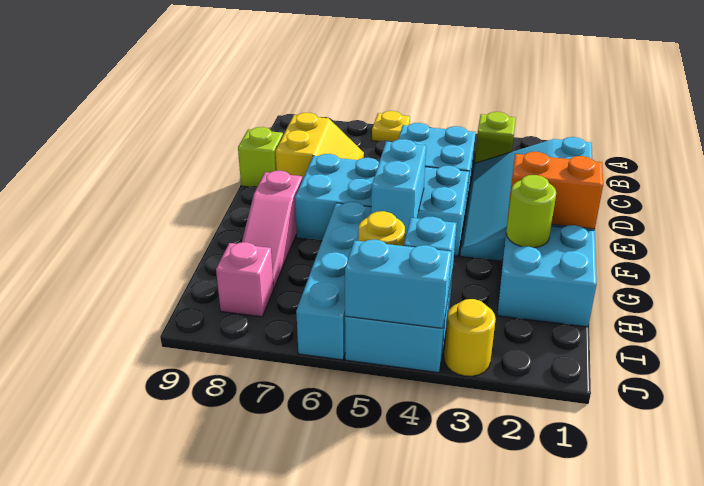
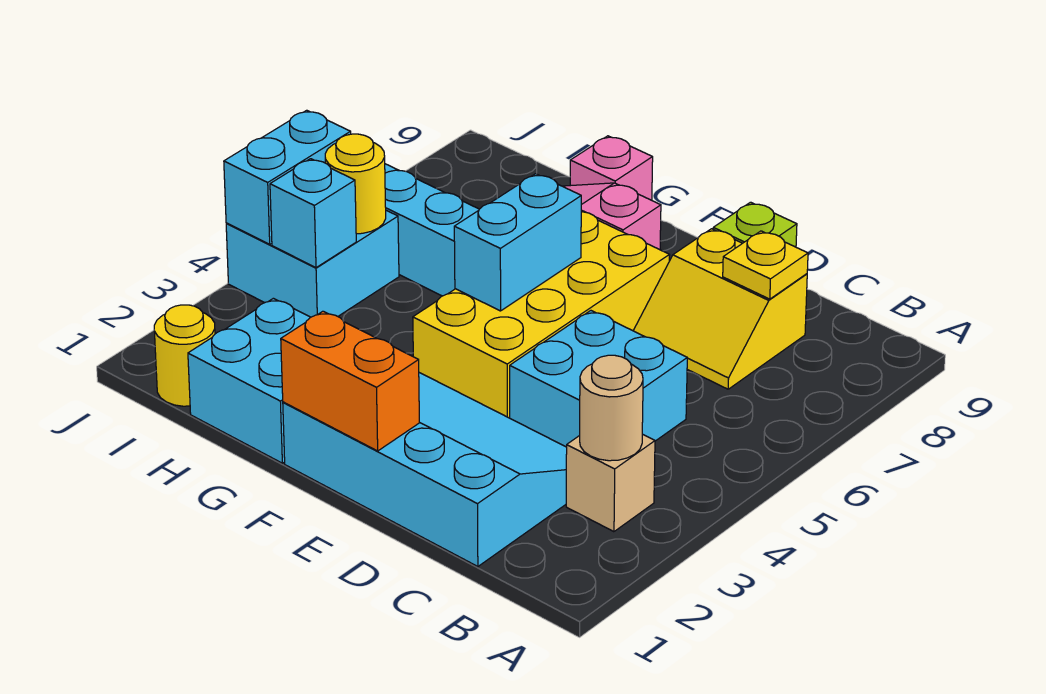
yellow 1x1 plate [372,111,410,141] -> yellow 1x1 plate moved to [723,231,808,299]
lime 1x1 brick [475,112,516,163] -> tan 1x1 brick [566,434,655,532]
none -> tan 1x1 round brick [580,355,643,461]
cyan 2x4 brick [295,154,469,256] -> yellow 2x4 brick [413,212,670,418]
orange 1x2 brick [508,152,603,229] -> orange 1x2 brick turned to [281,311,419,451]
cyan 1x2 brick [371,139,426,234] -> cyan 1x2 brick turned to [454,174,581,311]
lime 1x1 round brick [506,175,556,248] -> none
pink 1x1 brick [216,242,274,317] -> pink 1x1 brick moved to [570,136,653,200]
yellow 1x1 round brick [444,299,496,376] -> yellow 1x1 round brick moved to [154,305,215,406]

